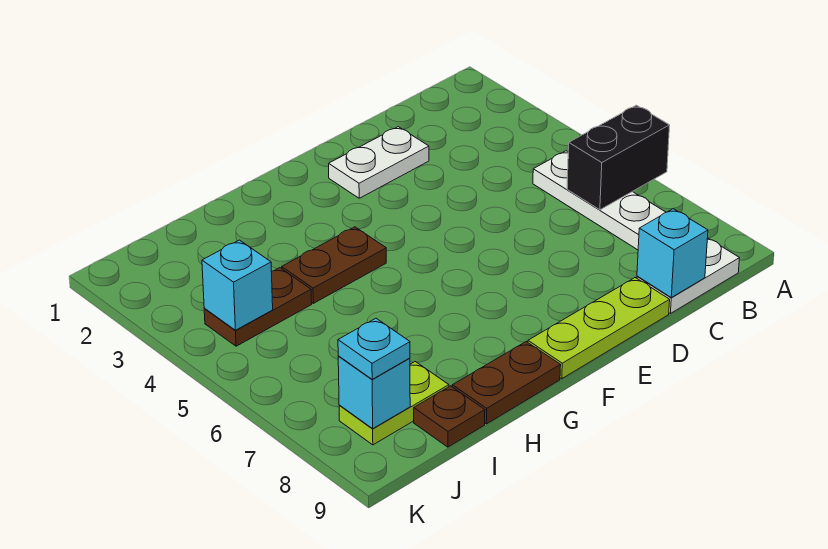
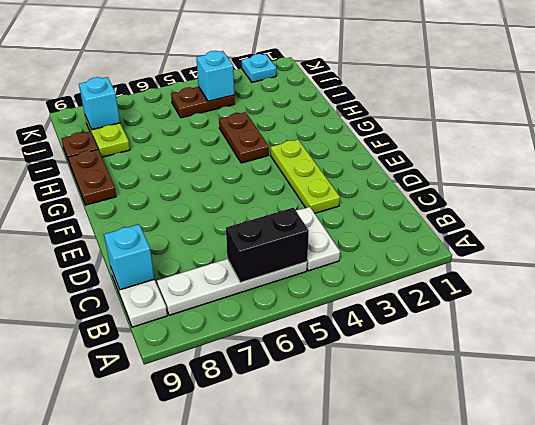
black 1x2 brick [567,105,670,210] -> black 1x2 brick turned to [226,208,309,283]
white 1x2 plate [329,127,429,198] -> white 1x2 plate moved to [296,207,340,271]
lime 1x3 plate [528,278,670,379] -> lime 1x3 plate moved to [271,139,340,213]
brown 1x2 plate [204,268,312,346] -> brown 1x2 plate turned to [171,87,235,118]
cyan 1x1 plate [338,318,410,379] -> cyan 1x1 plate moved to [242,54,276,82]

